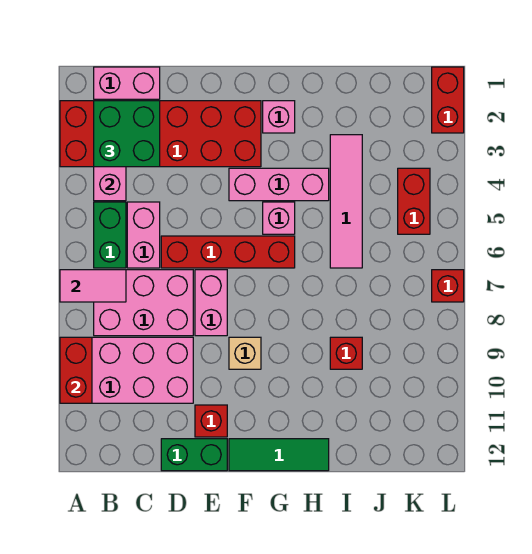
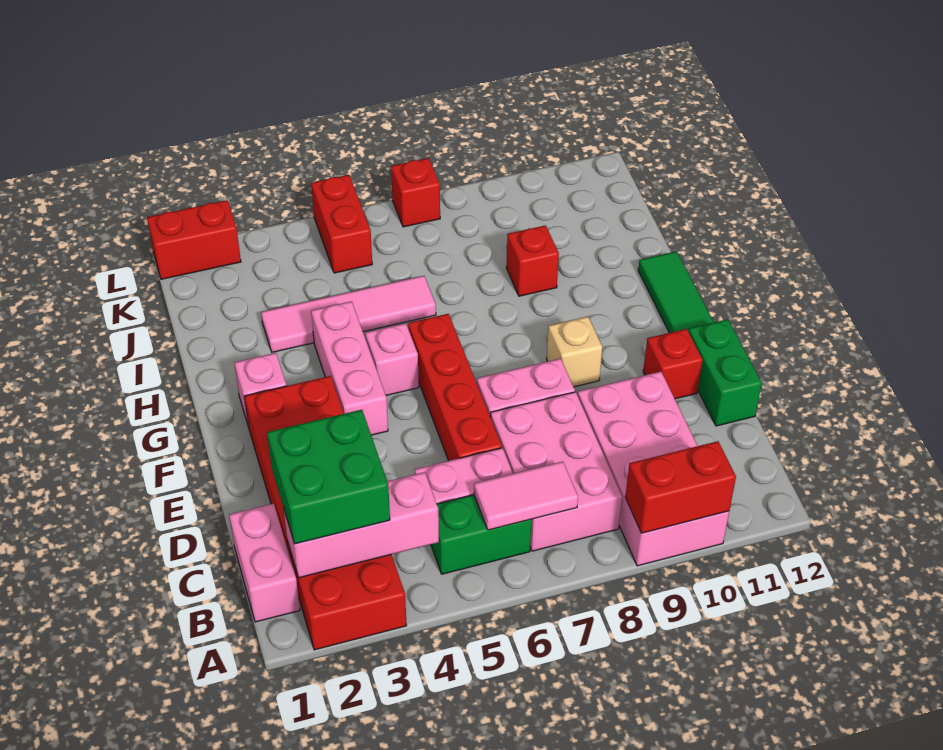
pink 1x2 tile [60,270,126,302] -> pink 1x2 tile turned to [474,461,578,530]
red 1x2 brick [398,168,430,234] -> red 1x2 brick turned to [311,175,372,273]

